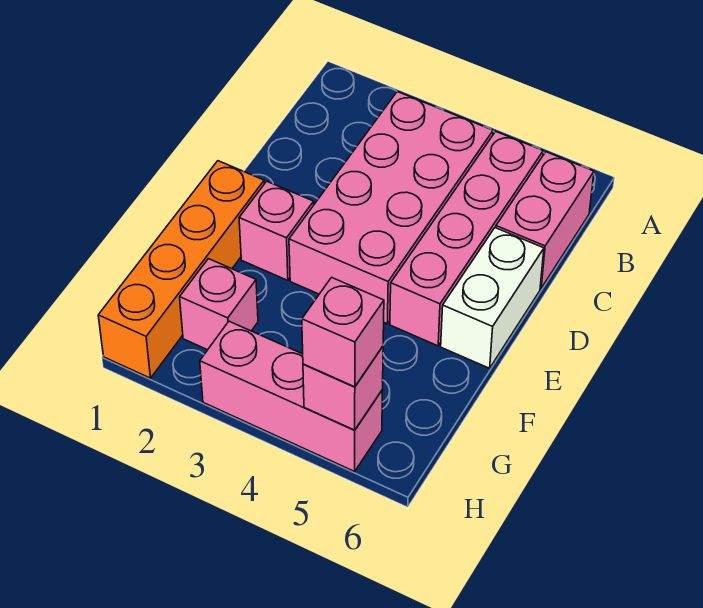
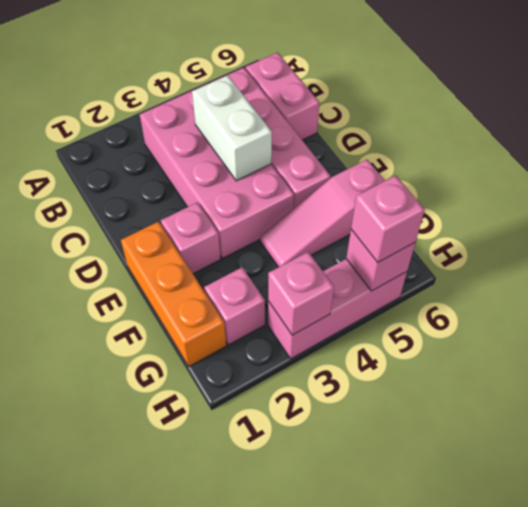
white 1x2 brick [441,228,544,368] -> white 1x2 brick moved to [192,75,272,181]
orange 1x4 brick [98,161,264,378] -> orange 1x3 brick [121,222,226,366]
none -> pink 1x3 slope [260,160,385,267]
none -> pink 1x1 brick [268,252,334,335]

